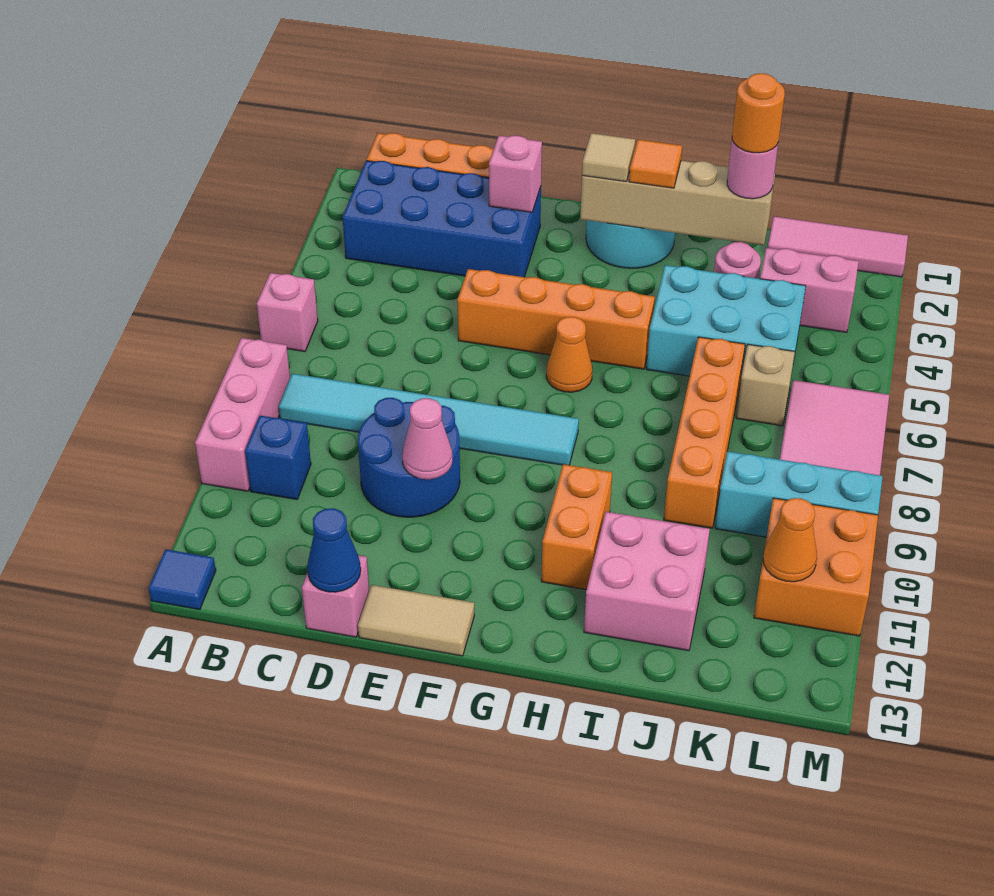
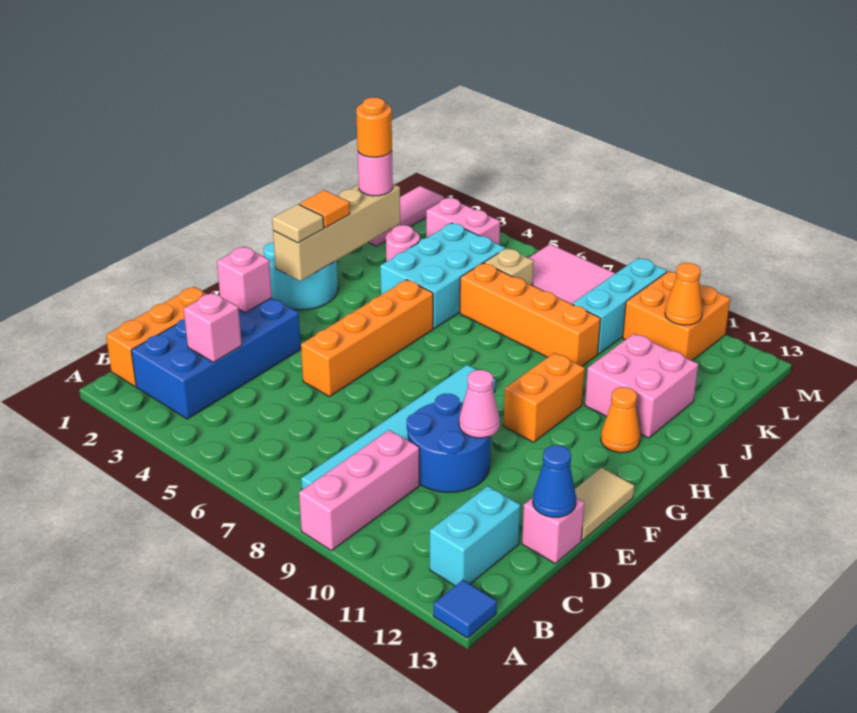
pink 1x1 brick [257,273,318,352] -> pink 1x1 brick moved to [184,293,242,362]
pink 1x3 brick [195,338,290,491] -> pink 1x3 brick turned to [299,430,420,551]
blue 1x1 brick [245,416,311,499] -> none
none -> cyan 1x2 brick [430,486,521,586]
orange 1x1 cone [546,317,593,392] -> orange 1x1 cone moved to [601,387,640,453]
orange 1x2 brick [541,464,612,590] -> orange 1x2 brick turned to [503,353,585,442]
pink 1x2 brick [760,248,859,332] -> pink 1x2 brick turned to [426,198,500,245]

